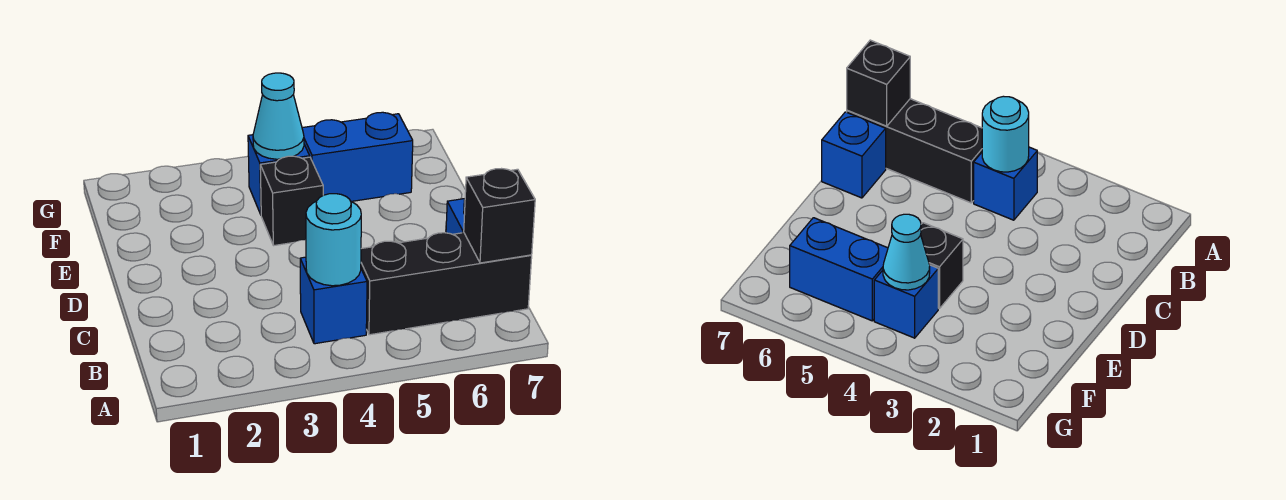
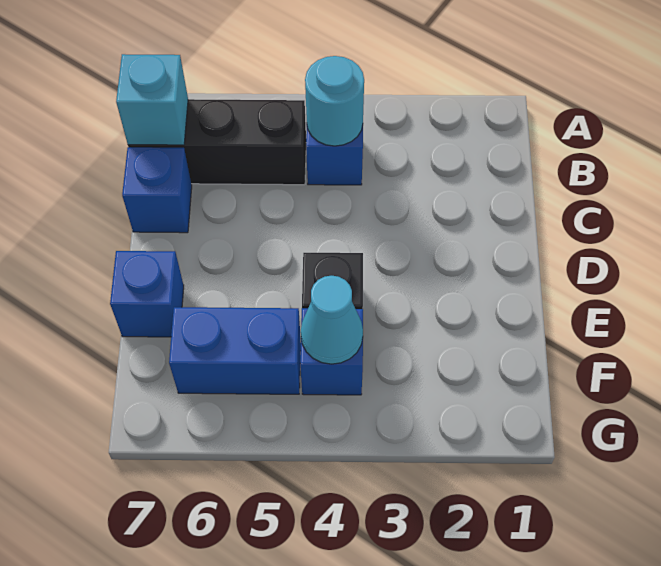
black 1x1 brick [464,169,535,263] -> cyan 1x1 brick [116,54,188,145]
none -> blue 1x1 brick [110,251,184,337]

